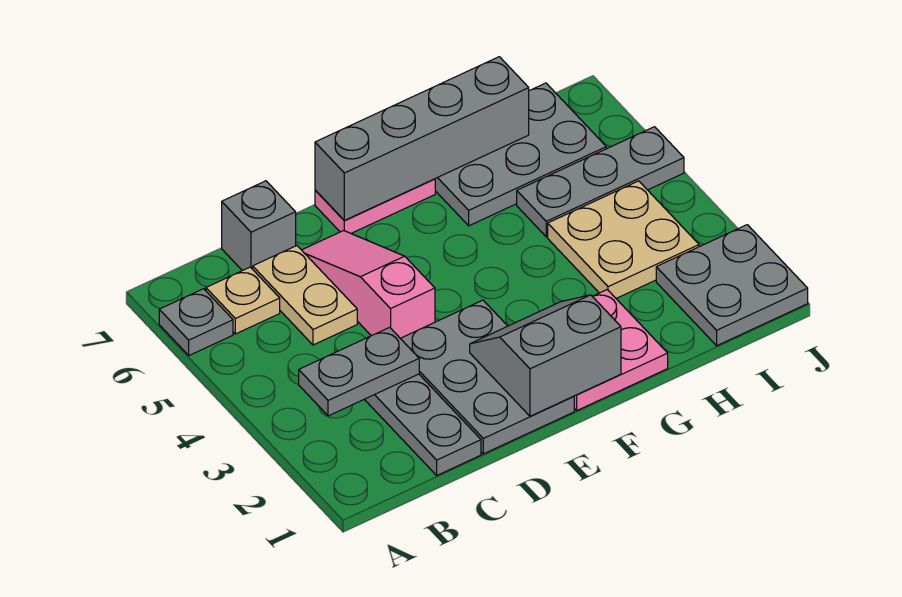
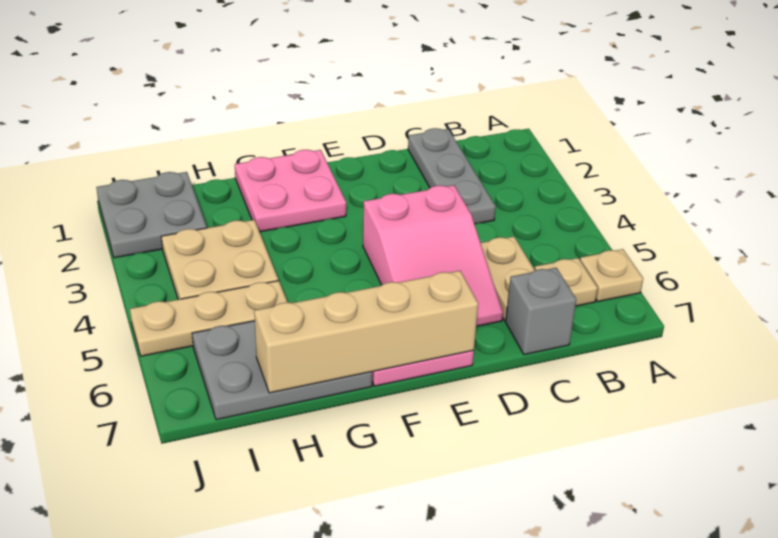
grey 1x1 plate [159,289,233,355] -> tan 1x1 plate [580,249,643,302]
grey 1x2 plate [299,327,419,416] -> none
grey 2x3 plate [400,300,574,454] -> none
pink 1x3 slope [302,231,435,338] -> pink 2x3 slope [363,185,503,326]
grey 2x2 slope [470,295,621,416] -> none
grey 1x4 brick [315,57,529,220] -> tan 1x4 brick [254,271,478,393]
grey 1x3 plate [517,127,684,237] -> tan 1x3 plate [130,281,288,356]

